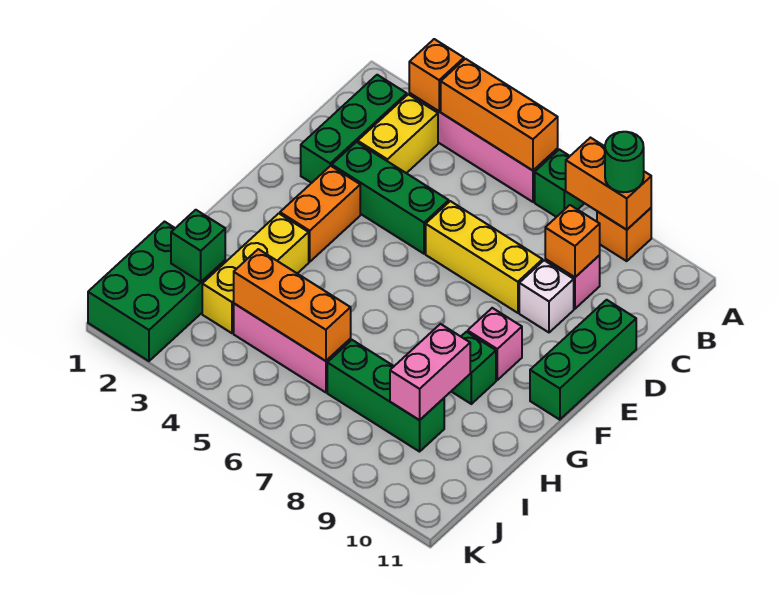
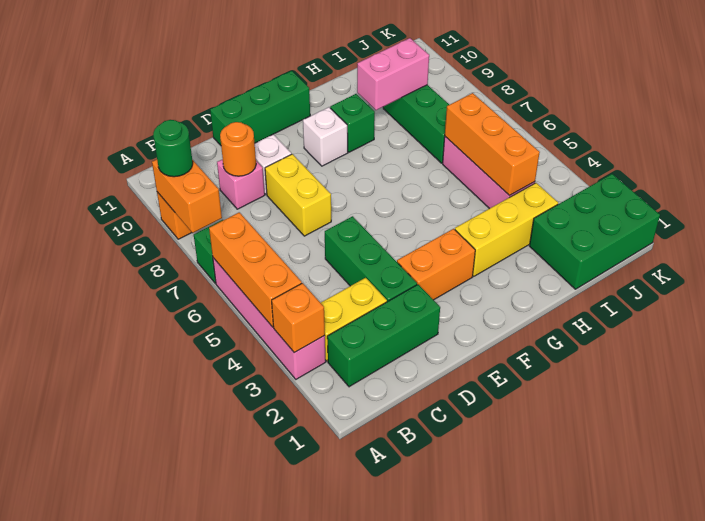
orange 1x1 brick [545,205,600,277] -> orange 1x1 round brick [220,122,256,176]
yellow 1x3 brick [426,201,543,313] -> yellow 1x2 brick [265,154,331,236]
pink 1x1 brick [468,308,522,380] -> white 1x1 brick [303,107,348,166]
green 1x1 brick [171,210,225,282] -> none

